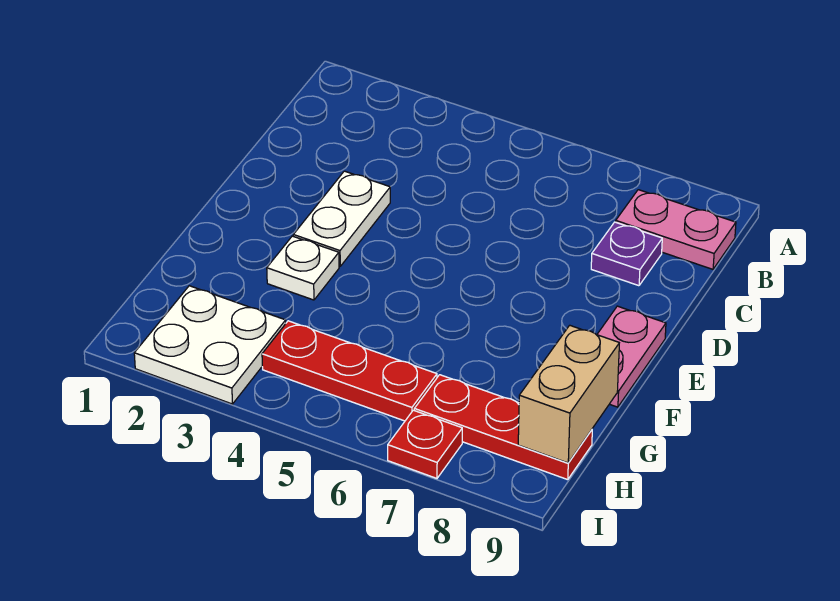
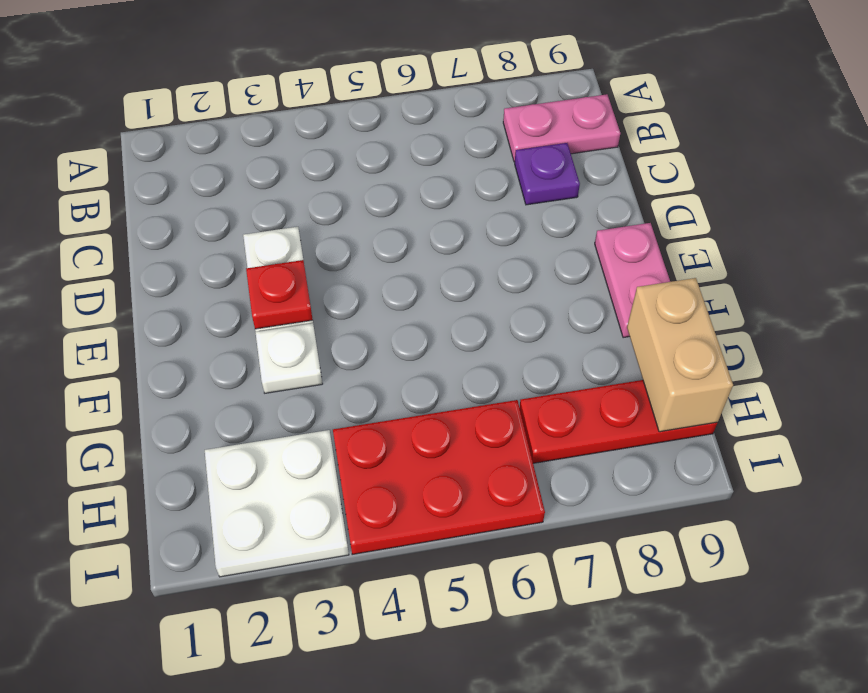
red 1x3 plate [262,321,437,421] -> red 2x3 plate [333,400,545,555]
red 1x1 plate [388,410,462,478] -> red 1x1 plate moved to [246,260,313,329]

